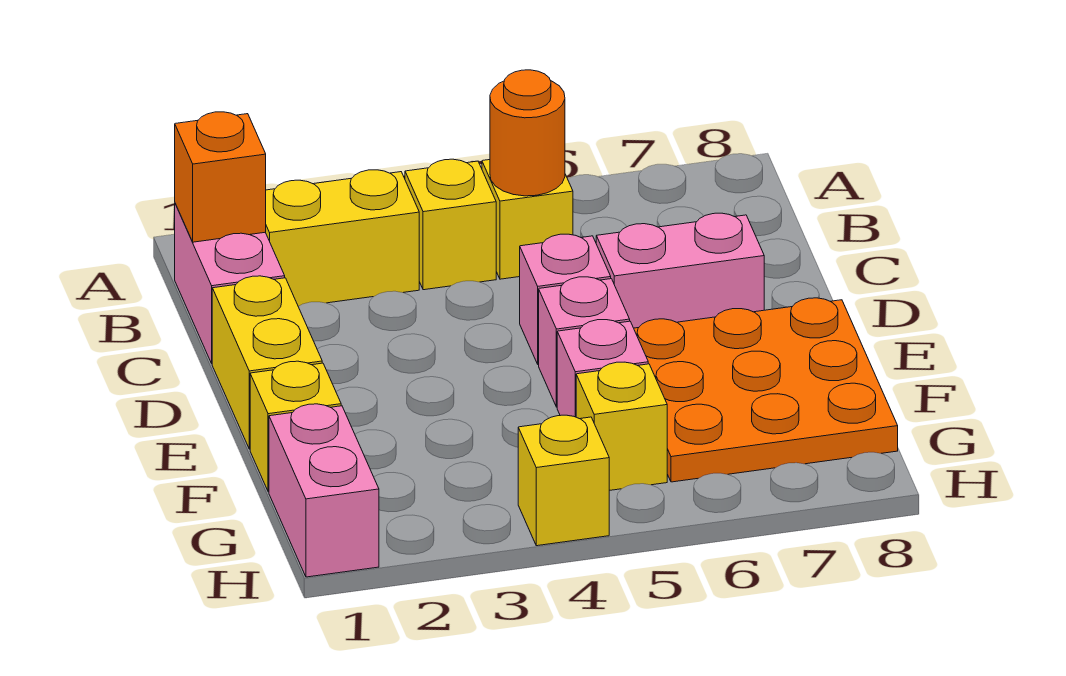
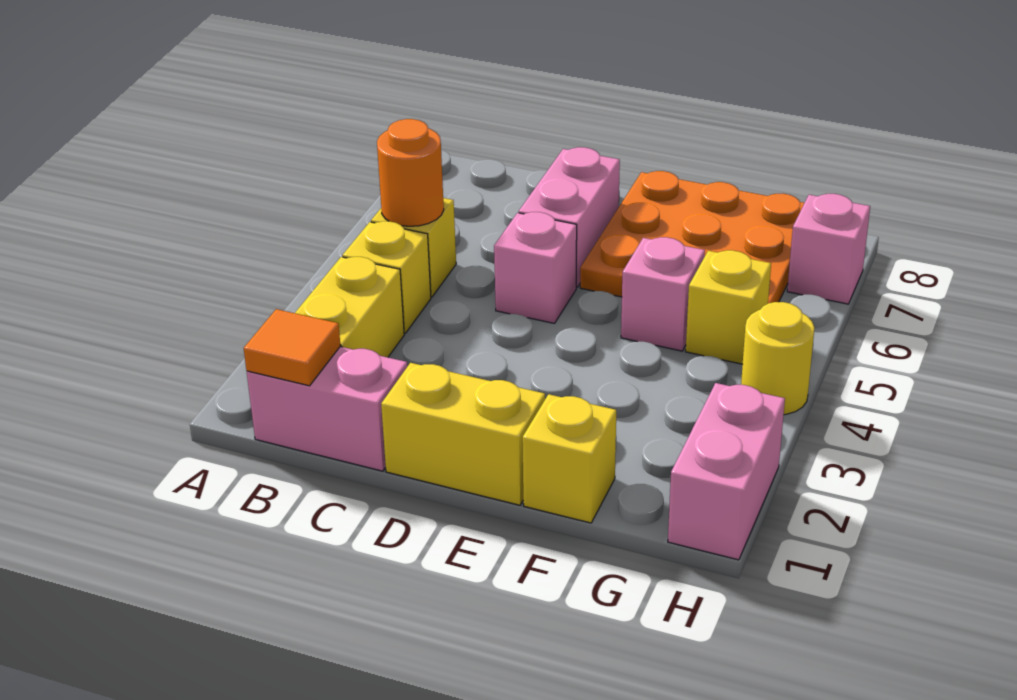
orange 1x1 brick [175,112,266,242] -> orange 1x1 tile [244,309,340,386]
pink 1x1 brick [539,277,630,407] -> pink 1x1 brick moved to [787,194,870,304]
pink 1x2 brick [269,404,379,577] -> pink 1x2 brick turned to [668,383,785,560]
yellow 1x1 brick [518,415,609,546] -> yellow 1x1 round brick [741,302,815,415]

